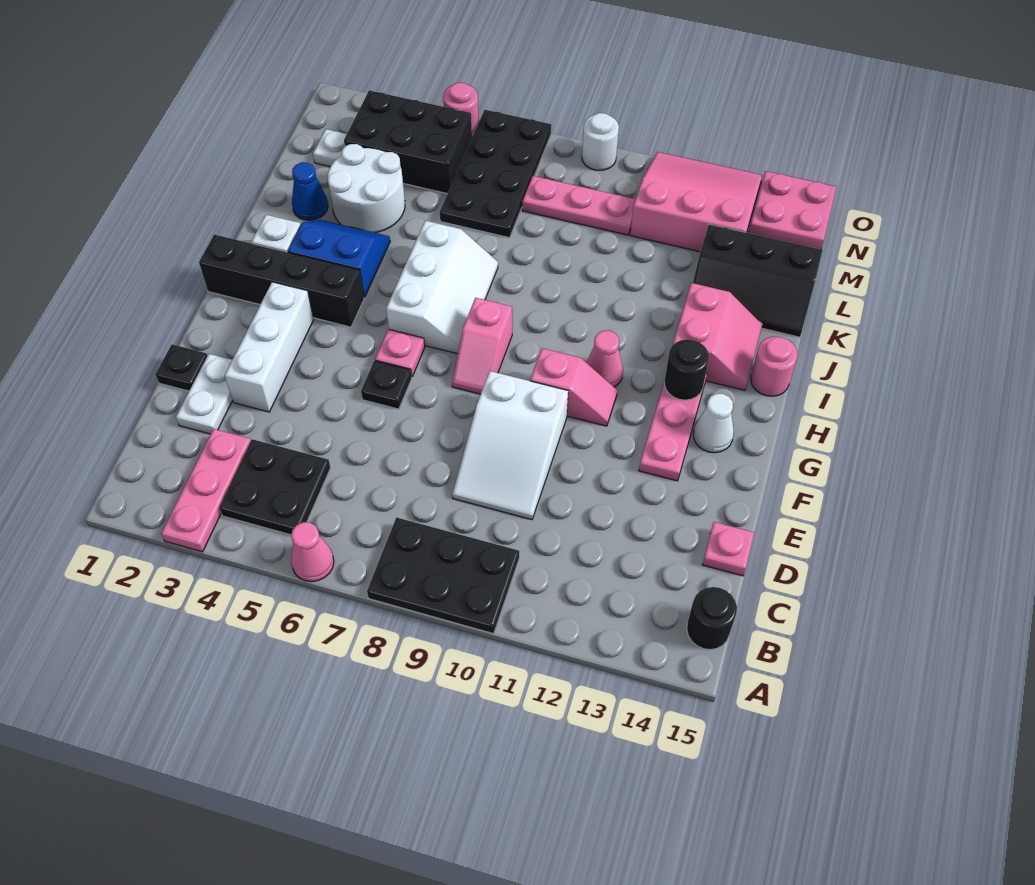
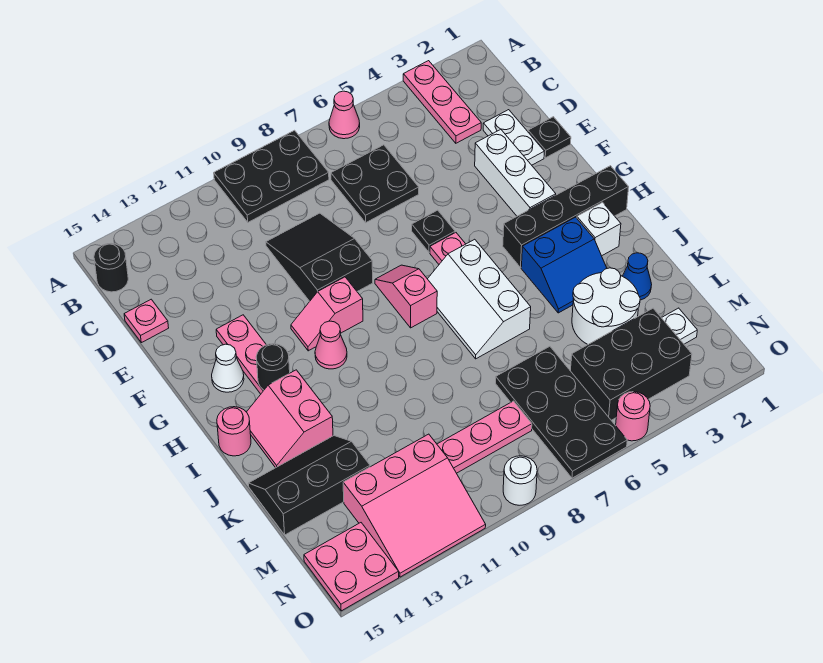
black 2x2 plate [219,439,331,535] -> black 2x2 plate moved to [331,145,419,223]
white 2x3 slope [452,371,568,520] -> black 2x3 slope [266,213,373,301]

